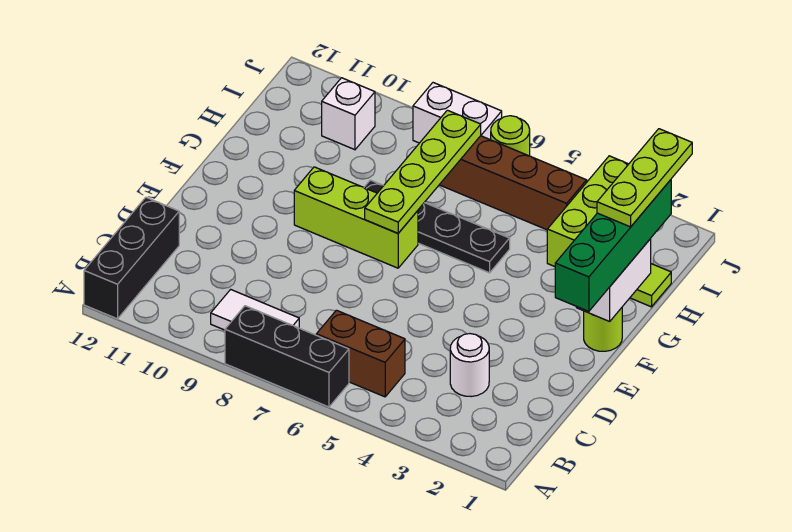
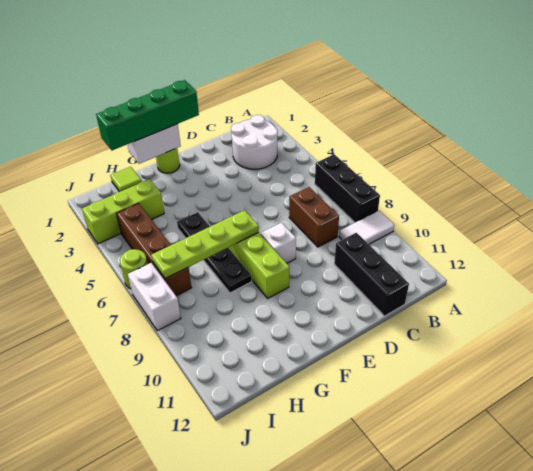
black 1x3 brick [84,197,179,319] -> black 1x3 brick turned to [334,233,409,316]
brown 1x2 brick [316,310,405,397] -> brown 1x2 brick moved to [289,187,339,247]
white 1x2 tile [211,289,299,330] -> white 1x2 tile turned to [339,211,394,244]
white 1x1 round brick [450,334,489,397] -> white 2x2 round brick [231,115,278,169]
lime 1x3 plate [597,129,692,227] -> none
white 1x1 brick [322,78,375,150] -> white 1x1 brick moved to [261,223,296,263]

